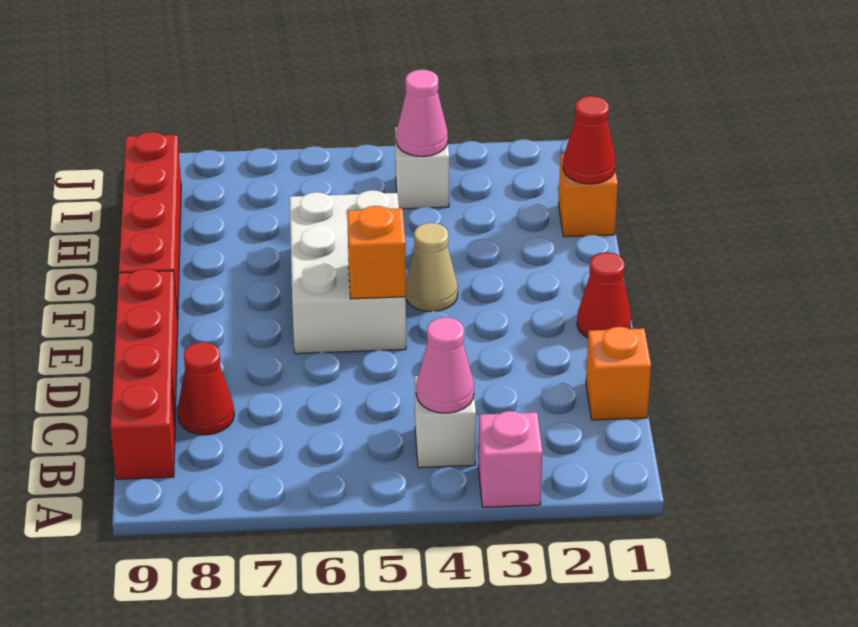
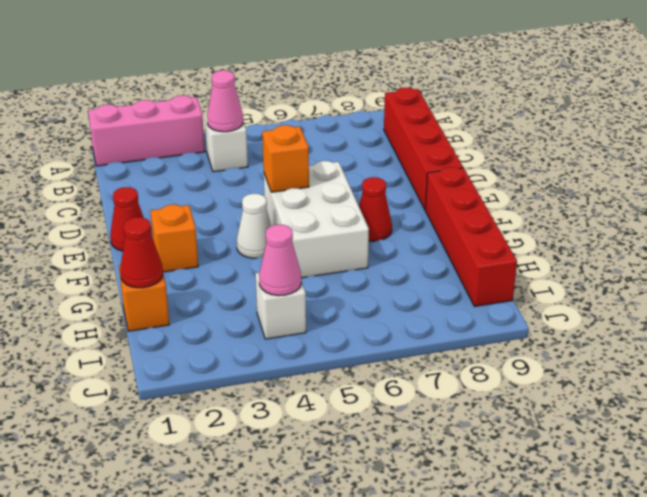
pink 1x1 brick [478,411,542,507] -> pink 1x3 brick [88,96,205,166]
orange 1x1 brick [586,327,651,420] -> orange 1x1 brick moved to [150,205,198,272]
red 1x1 cone [178,342,234,435] -> red 1x1 cone moved to [359,177,392,241]
tan 1x1 cone [406,223,458,311] -> white 1x1 cone [237,194,271,258]

